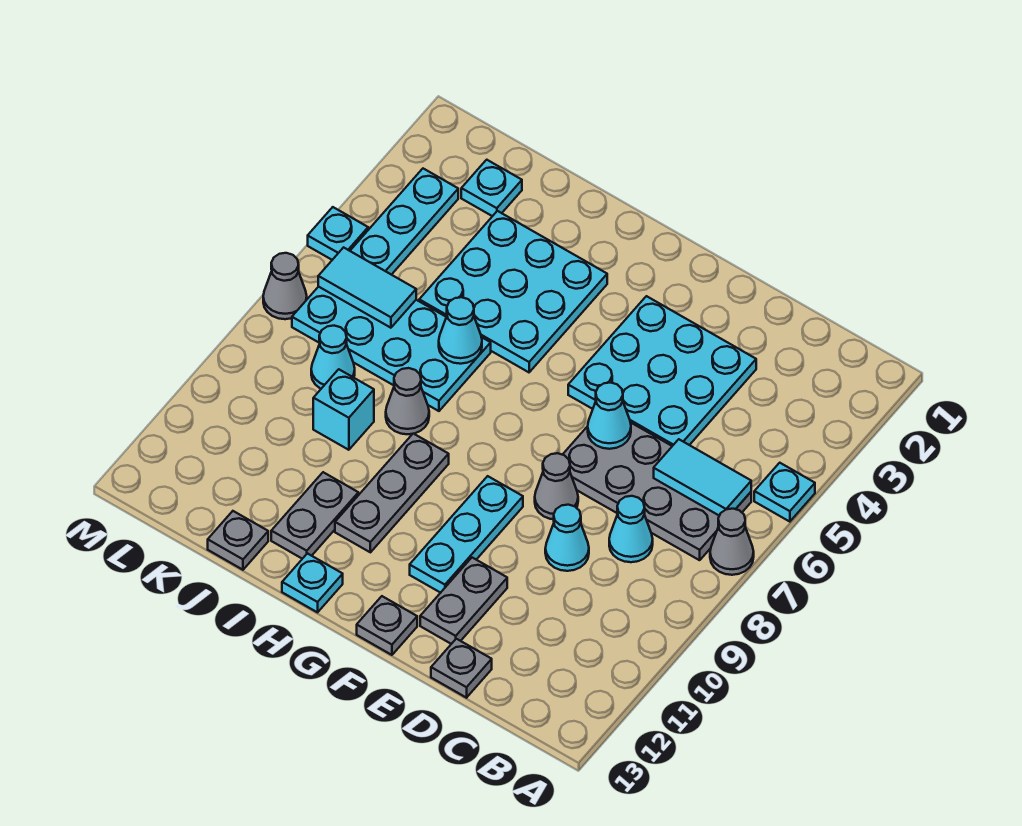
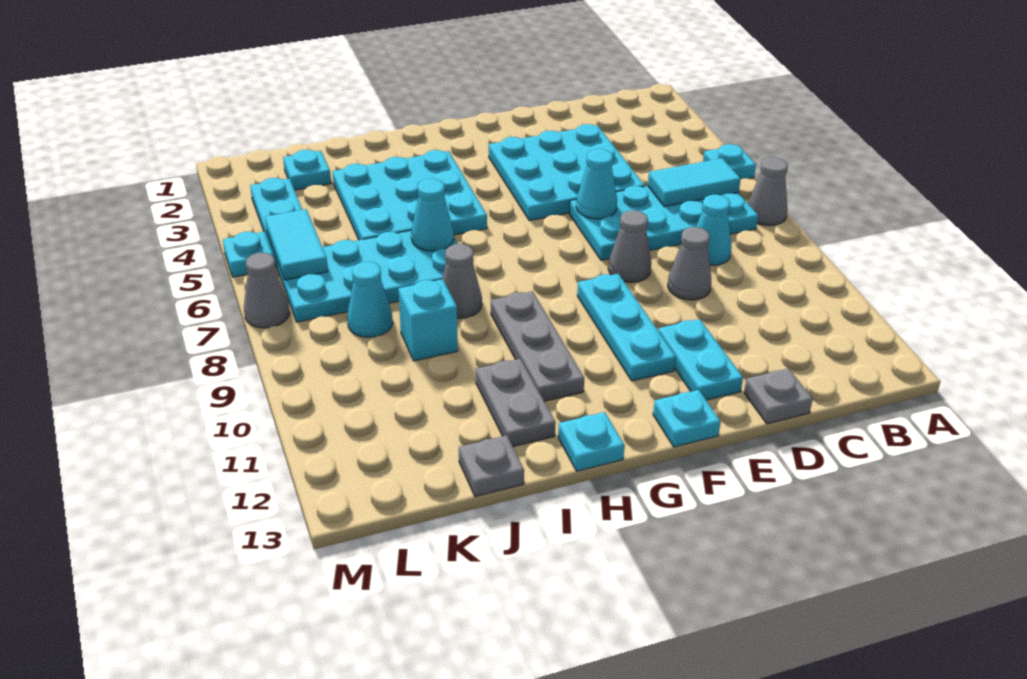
grey 2x4 plate [563,422,751,560] -> cyan 2x4 plate [569,186,758,260]
cyan 1x1 cone [545,505,589,571] -> grey 1x1 cone [668,227,711,300]
grey 1x2 plate [420,558,507,644] -> cyan 1x2 plate [658,319,743,400]
grey 1x1 plate [357,596,417,655] -> cyan 1x1 plate [653,390,721,447]
cyan 1x2 tile [318,247,416,328] -> cyan 1x2 tile turned to [265,209,328,280]

